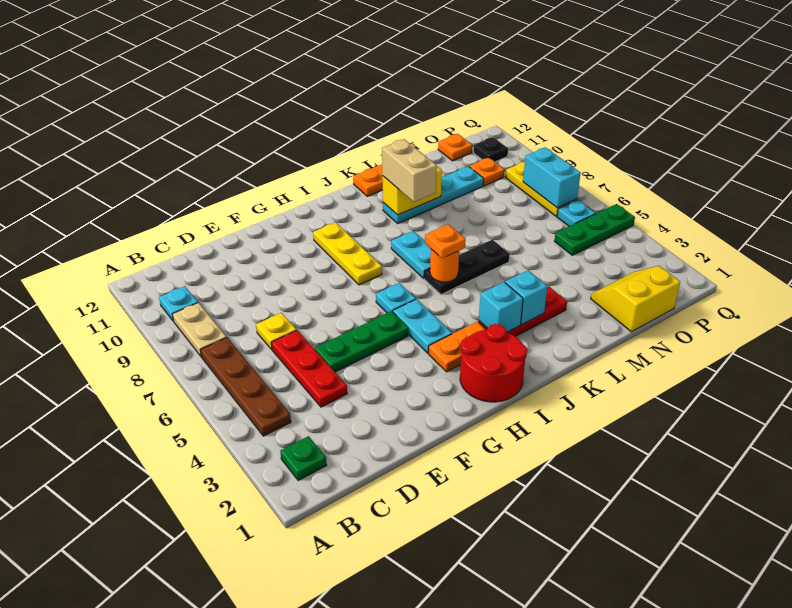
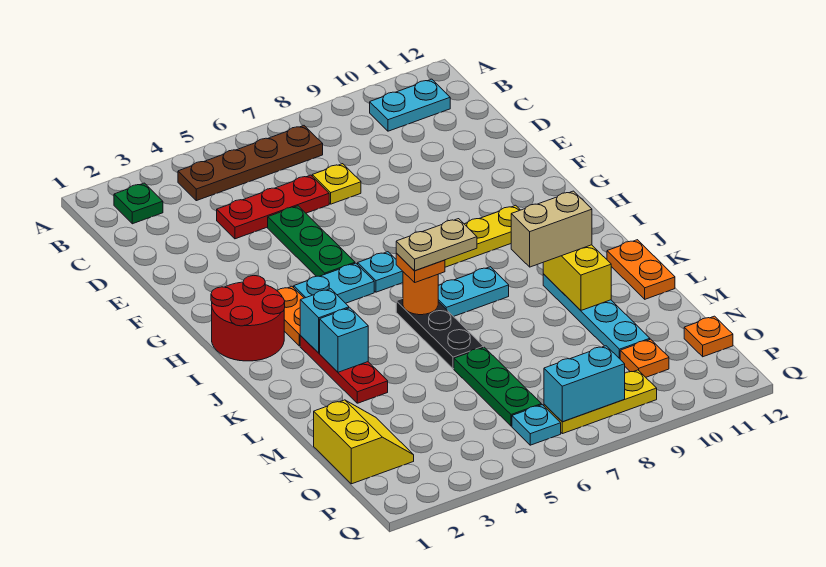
tan 1x2 plate [172,303,227,357] -> tan 1x2 plate moved to [396,219,477,271]
cyan 1x1 plate [159,286,198,321] -> cyan 1x2 plate [370,79,450,131]
green 1x3 plate [555,204,635,255] -> green 1x3 plate moved to [454,347,541,426]
black 1x1 plate [474,137,508,162] -> none

